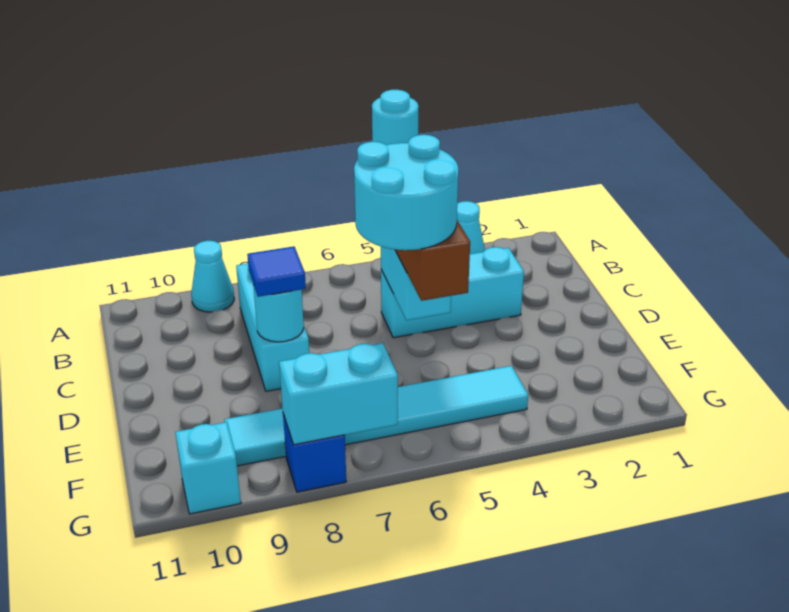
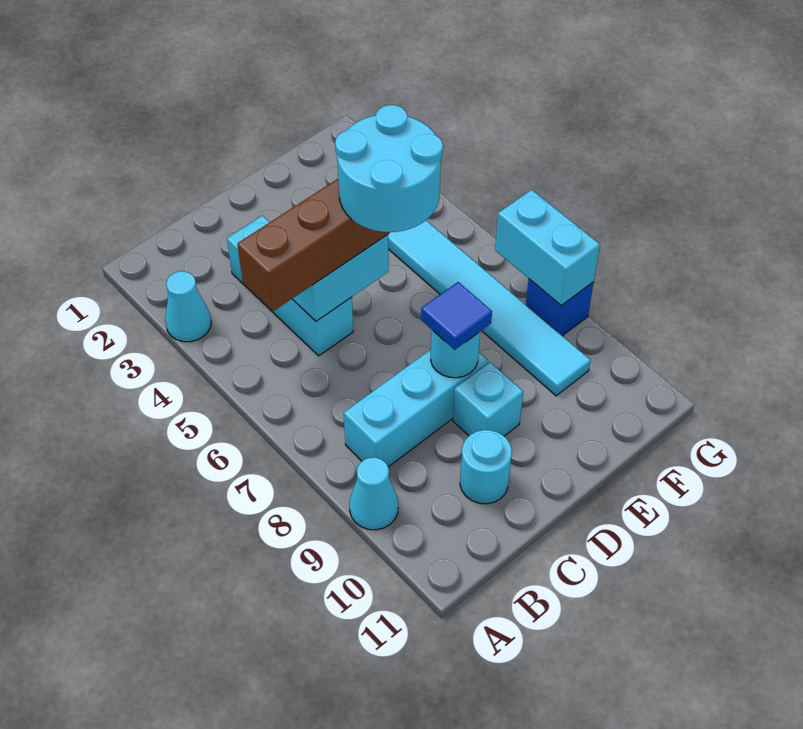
cyan 1x1 round brick [372,90,419,145] -> cyan 1x1 round brick moved to [460,430,512,504]
cyan 1x1 brick [175,422,241,514] -> cyan 1x1 brick moved to [453,362,523,436]

